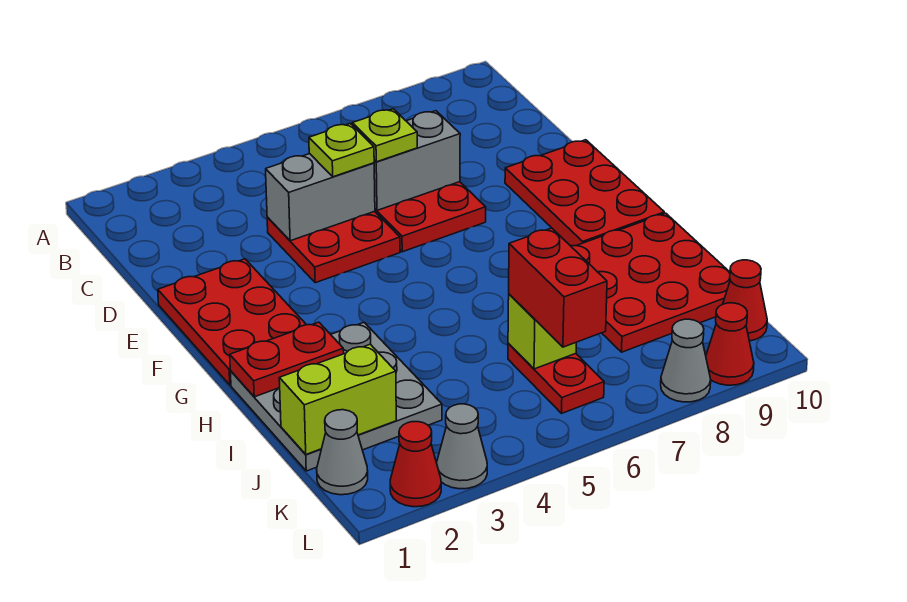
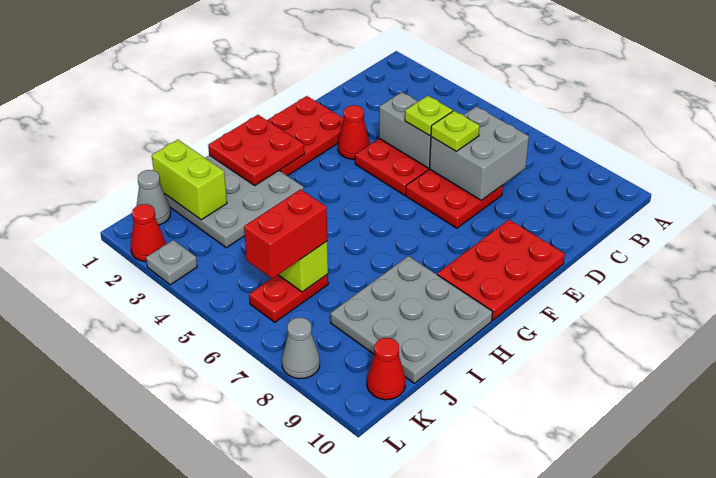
grey 1x2 brick [374,111,460,210] -> grey 2x2 brick [429,106,529,200]
red 1x2 plate [230,322,344,397] -> red 2x2 plate [208,115,304,185]
red 3x3 plate [571,213,730,352] -> grey 3x3 plate [330,256,493,383]
grey 1x1 cone [437,404,487,489] -> grey 1x1 plate [146,240,197,285]
red 1x1 cone [706,303,754,385] -> red 1x1 cone moved to [338,105,370,159]

